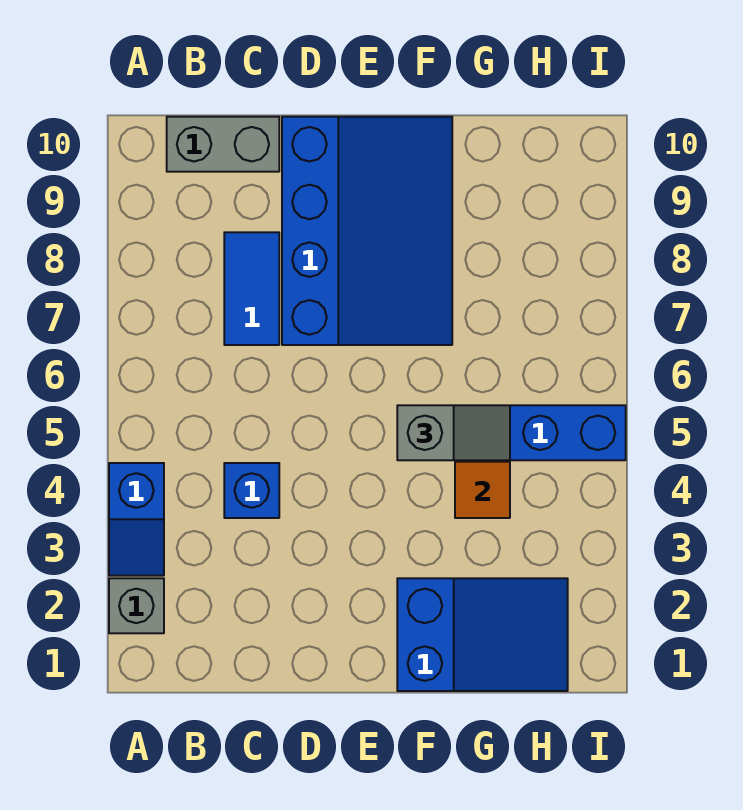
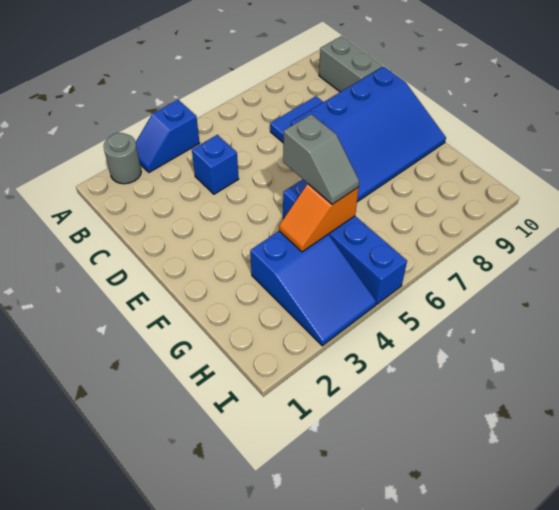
grey 1x1 brick [109,578,164,633] -> grey 1x1 round brick [104,133,141,184]
blue 2x3 slope [397,578,568,691] -> blue 2x3 slope moved to [250,231,376,346]

